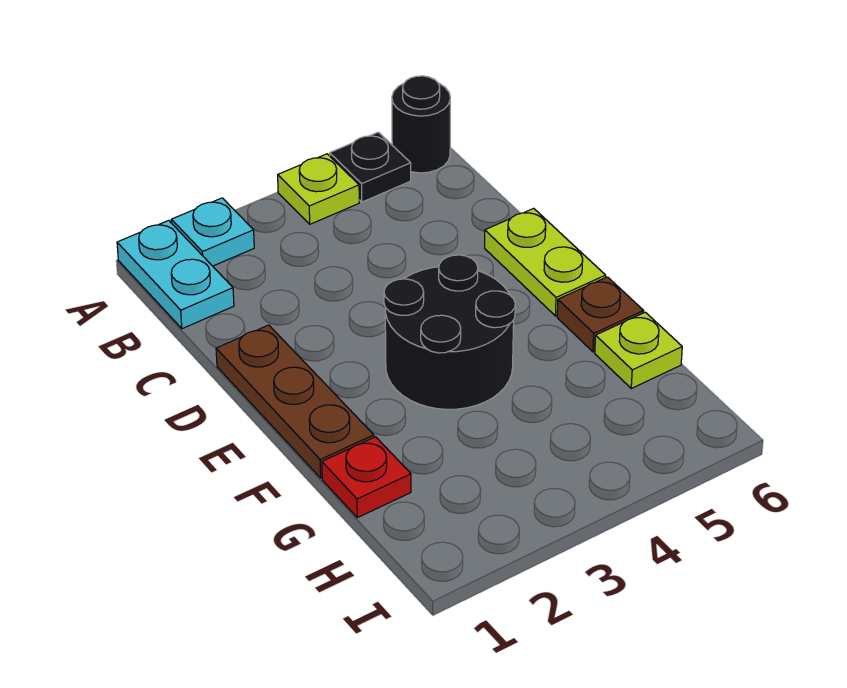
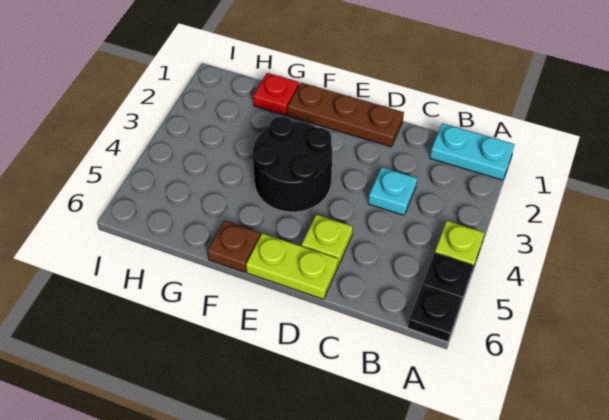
cyan 1x1 plate [171,198,254,266] -> cyan 1x1 plate moved to [368,167,417,215]
black 1x1 round brick [392,76,450,173] -> black 1x1 plate [408,286,462,342]
lime 1x1 plate [595,312,682,388] -> lime 1x1 plate moved to [302,215,353,266]

